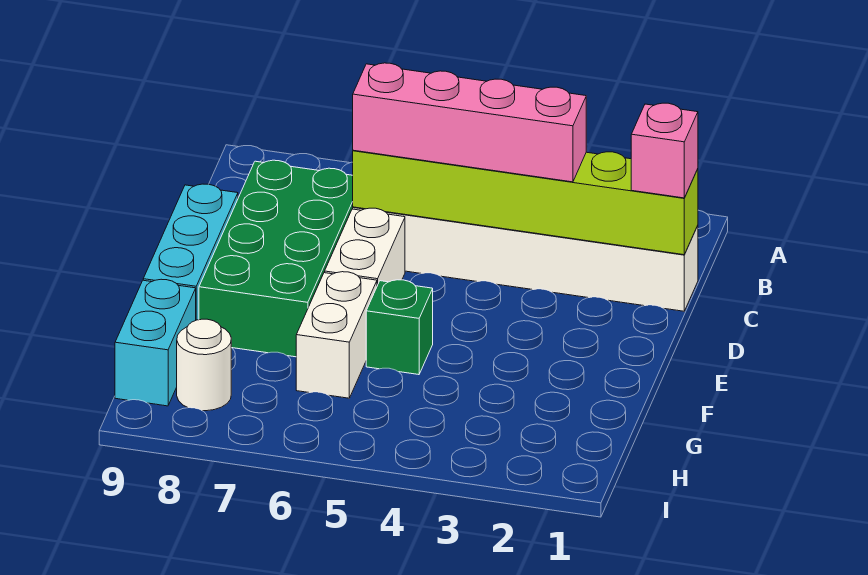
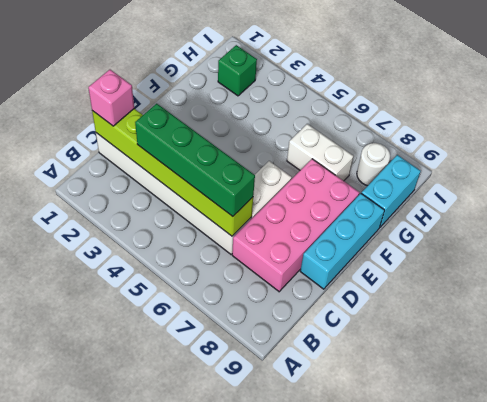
pink 1x4 brick [353,63,586,182] -> green 1x4 brick [135,104,255,216]
green 2x4 brick [199,160,353,357] -> pink 2x4 brick [232,159,359,292]
green 1x1 brick [366,280,433,375] -> green 1x1 brick moved to [218,45,257,96]
white 1x2 brick [296,272,377,398] -> white 1x2 brick turned to [287,124,354,181]

